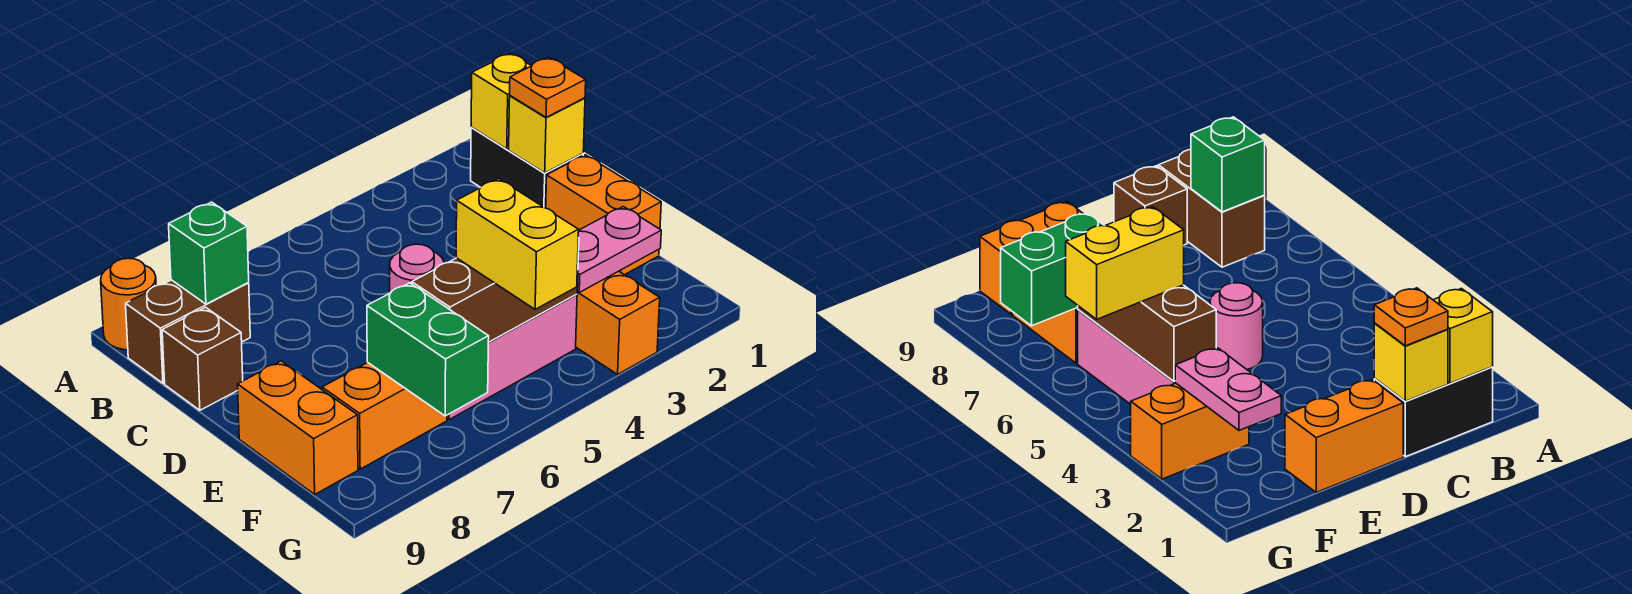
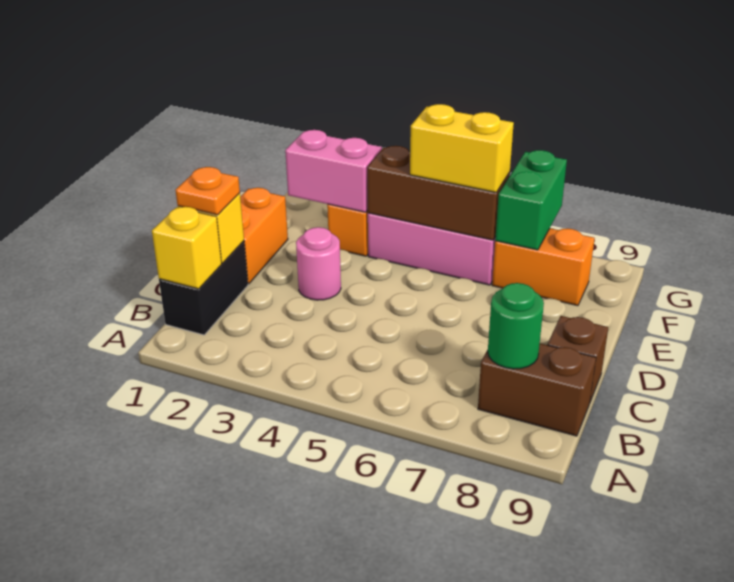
orange 1x1 round brick [101,258,156,350] -> none
green 1x1 brick [169,202,249,304] -> green 1x1 round brick [488,283,544,369]
pink 1x1 round brick [390,244,444,293] -> pink 1x1 round brick moved to [296,227,341,300]
orange 1x2 brick [238,361,358,494] -> none
pink 1x2 plate [577,207,661,292] -> pink 1x2 brick [285,130,382,212]
yellow 1x2 brick [456,179,579,309] -> yellow 1x2 brick turned to [410,104,514,193]

